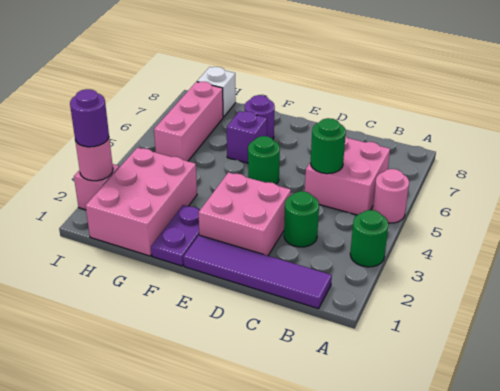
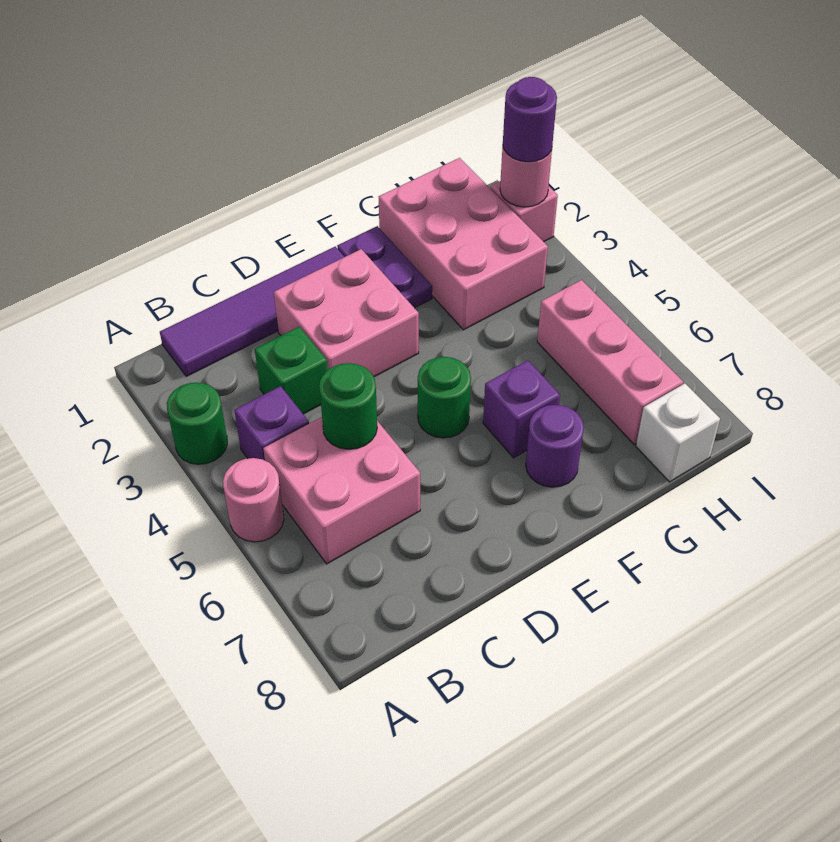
none -> purple 1x1 brick [234,386,309,460]
green 1x1 round brick [284,191,319,247] -> green 1x1 brick [255,327,328,414]

